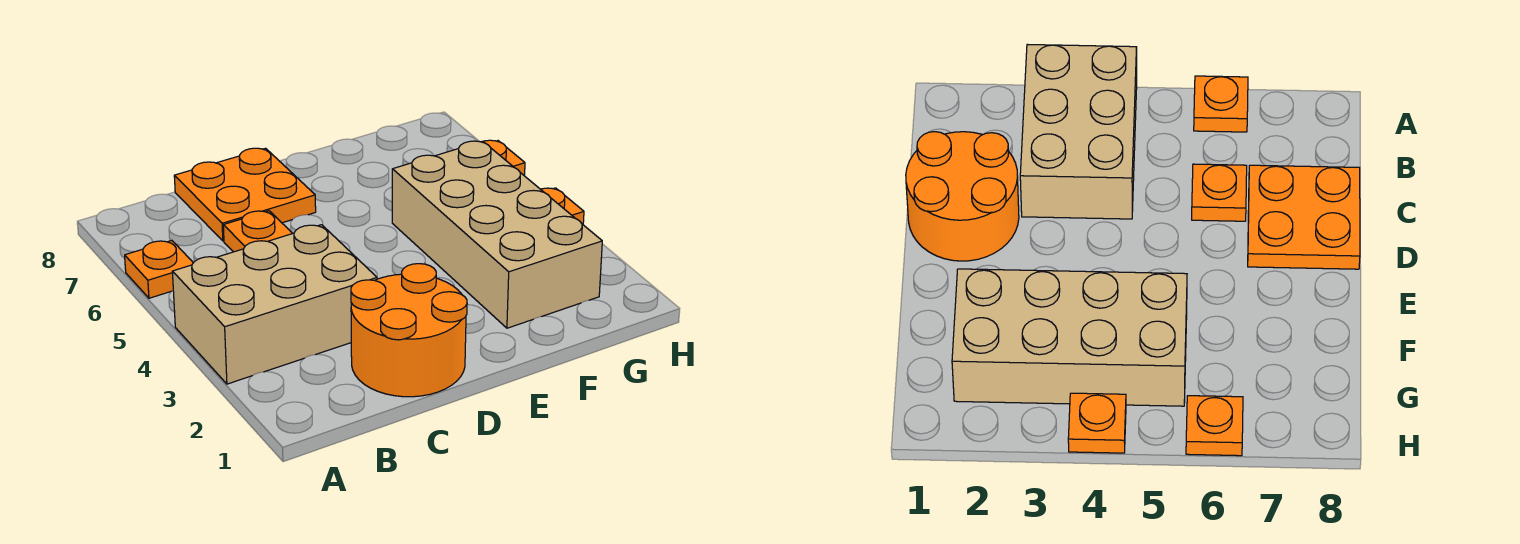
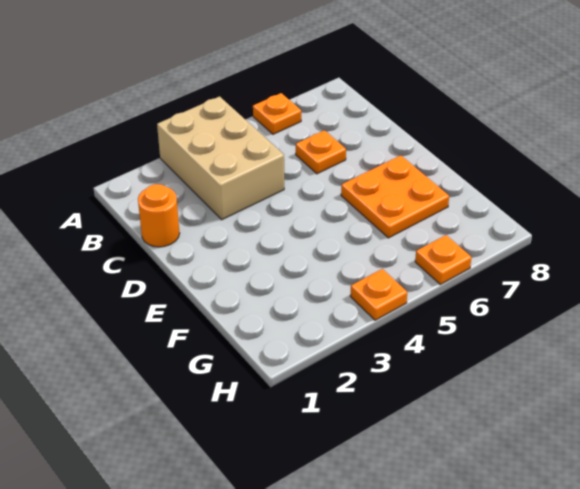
orange 2x2 round brick [351,264,467,397] -> orange 1x1 round brick [138,184,180,247]
orange 2x2 plate [174,148,316,241] -> orange 2x2 plate moved to [341,155,449,238]
tan 2x4 brick [392,141,602,328] -> none

